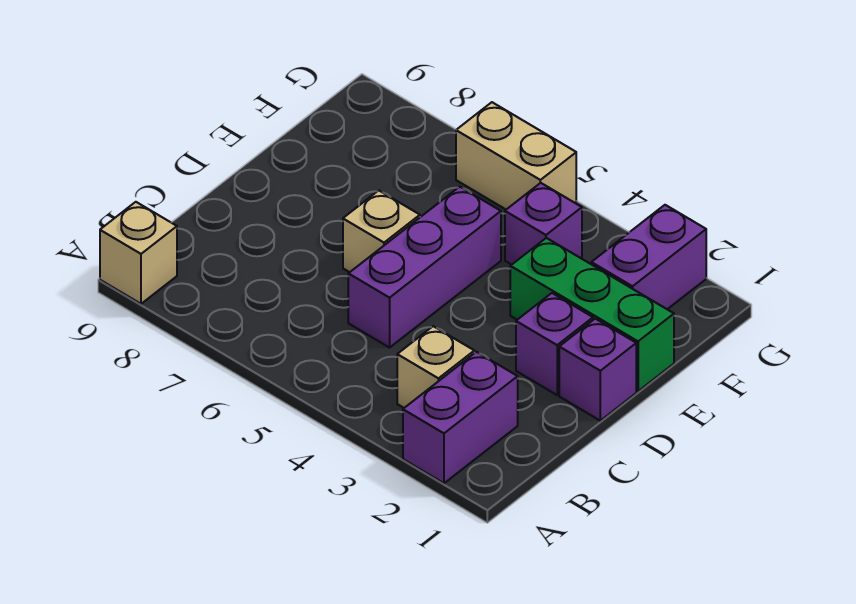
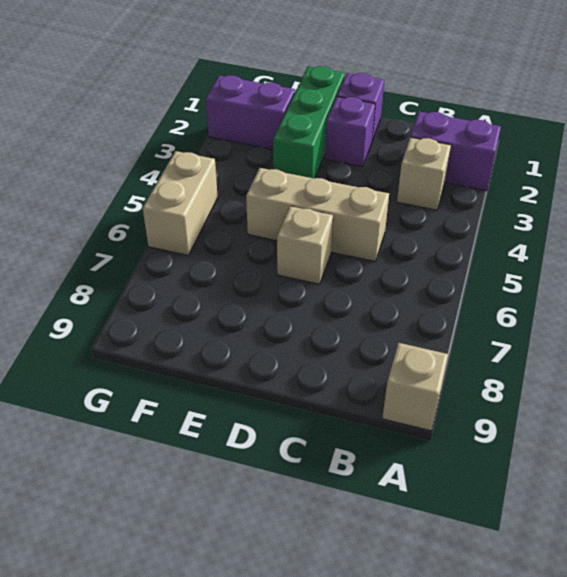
purple 1x3 brick [348,187,501,348] -> tan 1x3 brick [246,168,389,261]
purple 1x1 brick [505,183,582,265] -> none

